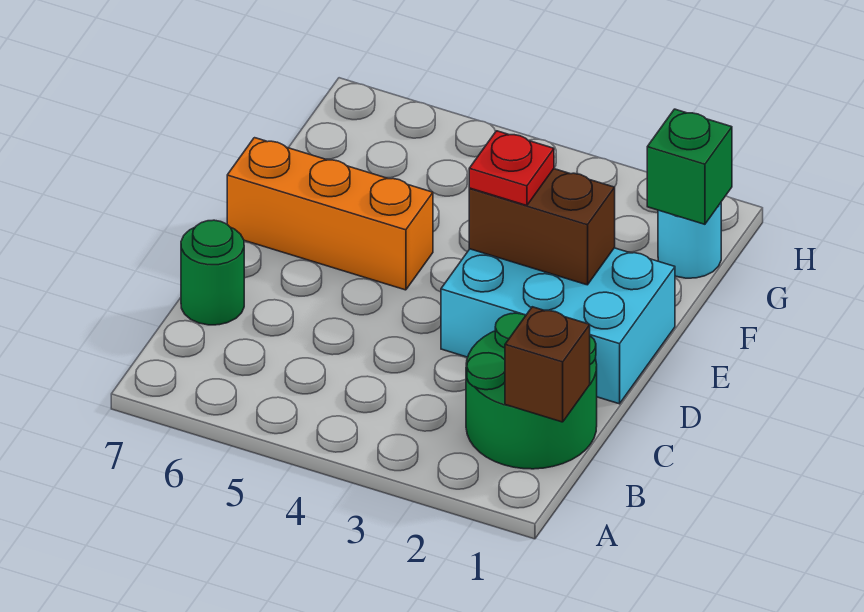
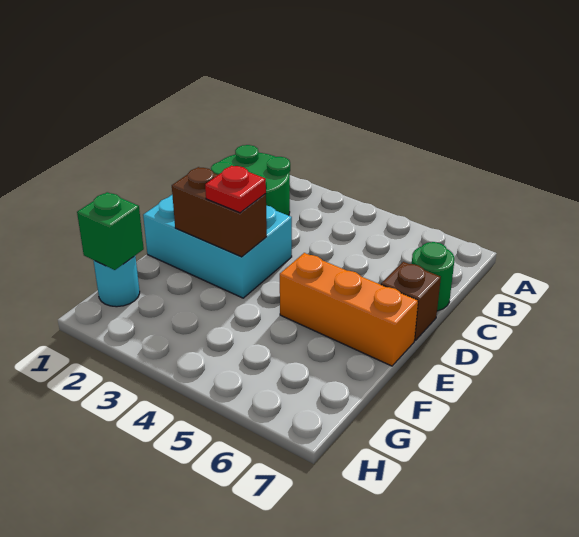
brown 1x1 brick [505,307,590,422] -> brown 1x1 brick moved to [381,262,441,341]

